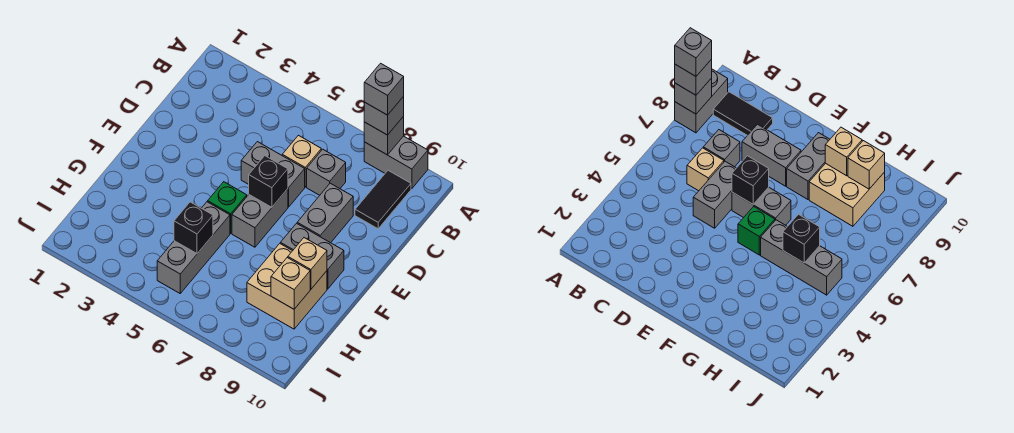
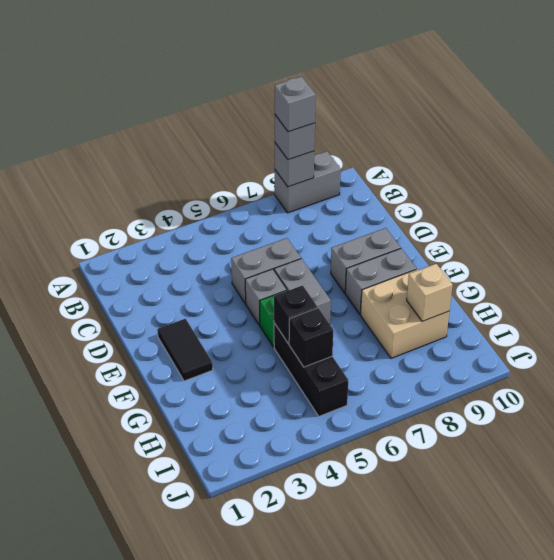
black 1x2 tile [355,170,411,229] -> black 1x2 tile moved to [157,319,213,381]
tan 1x1 brick [282,135,321,187] -> none
grey 1x1 brick [307,149,346,195] -> grey 1x1 brick moved to [245,269,287,325]
grey 1x2 brick [297,183,353,243] -> grey 1x2 brick turned to [331,228,401,293]
black 1x1 brick [249,156,288,207] -> black 1x1 brick moved to [274,285,318,344]
grey 1x3 brick [157,202,230,293] -> black 1x3 brick [274,323,348,416]
tan 1x1 brick [288,238,327,289] -> none

